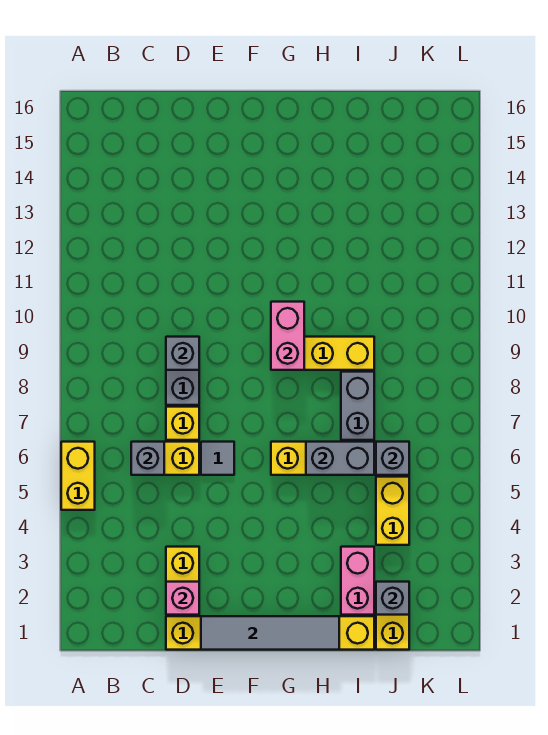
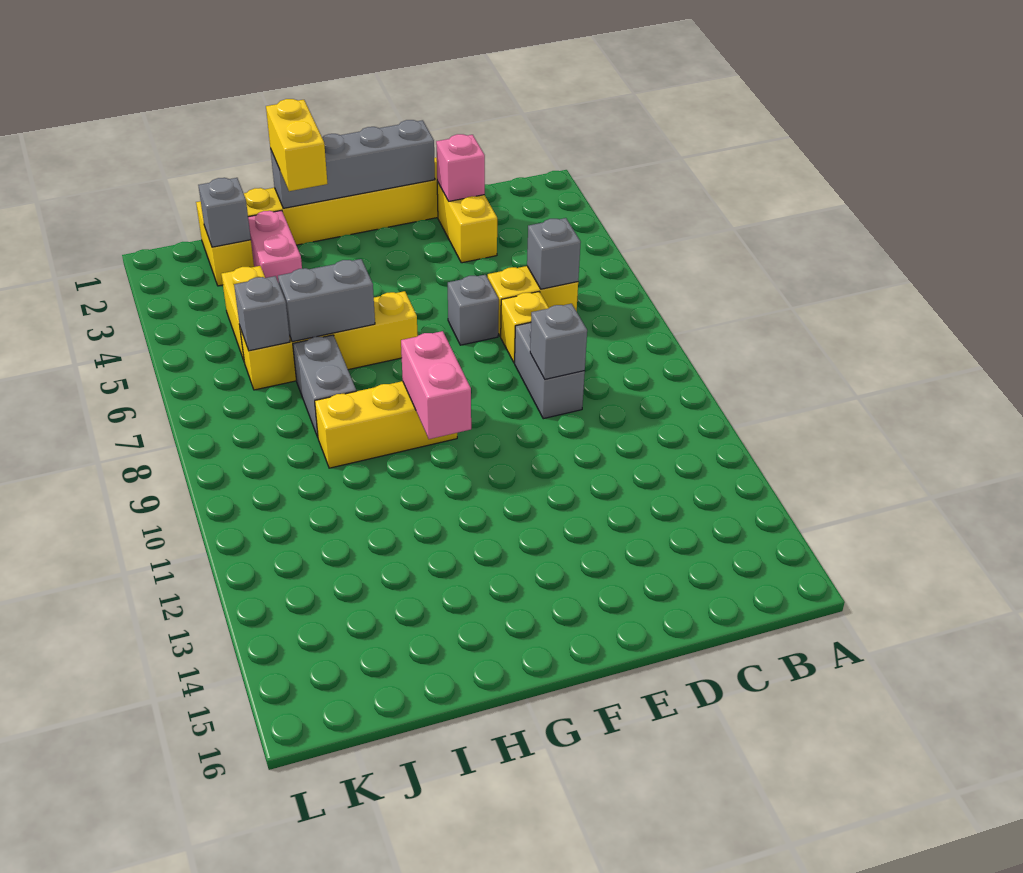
yellow 1x2 brick [61,442,95,510] -> yellow 1x2 brick moved to [266,99,327,191]
grey 1x4 tile [201,616,339,650] -> grey 1x4 brick [270,120,435,208]
grey 1x1 tile [201,442,234,475] -> grey 1x1 brick [448,275,499,345]

